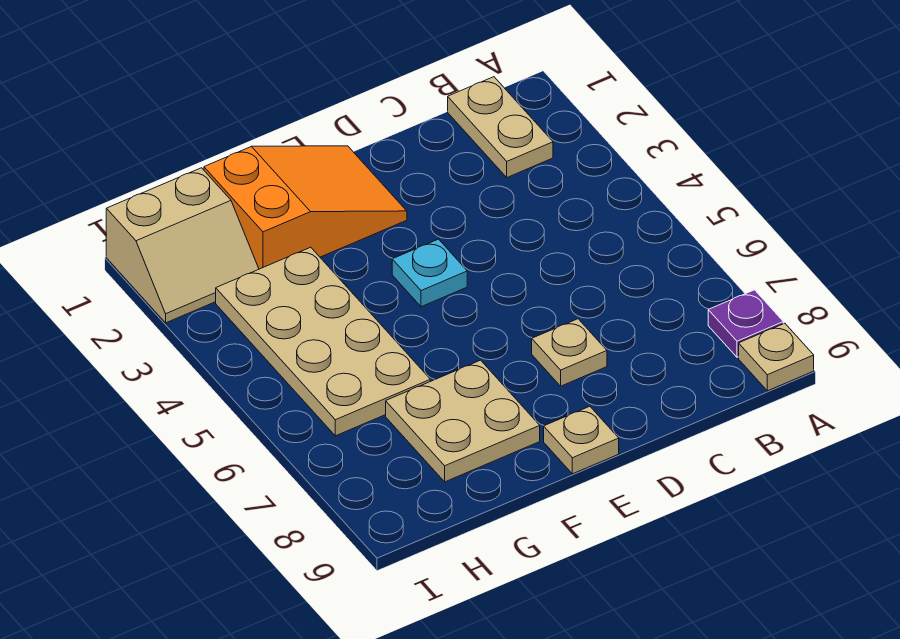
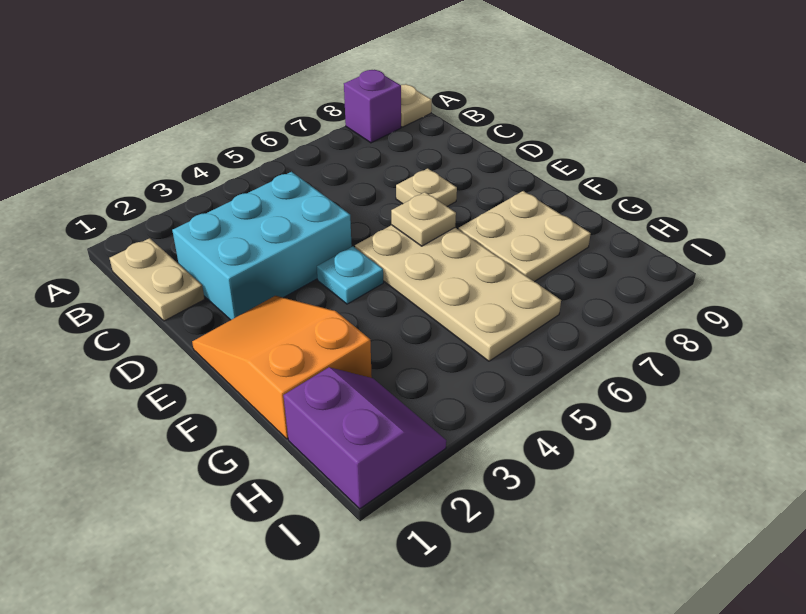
purple 1x1 plate [708,290,783,357] -> purple 1x1 brick [344,70,401,143]
tan 1x2 plate [448,77,553,177] -> tan 1x2 plate turned to [109,238,205,321]
none -> cyan 2x3 brick [172,172,352,320]
tan 1x1 plate [544,406,619,474] -> tan 1x1 plate moved to [391,192,456,246]
tan 2x4 plate [216,247,430,436] -> tan 2x4 plate turned to [355,225,561,361]
tan 2x2 slope [106,168,259,323] -> purple 2x2 slope [283,367,446,509]

